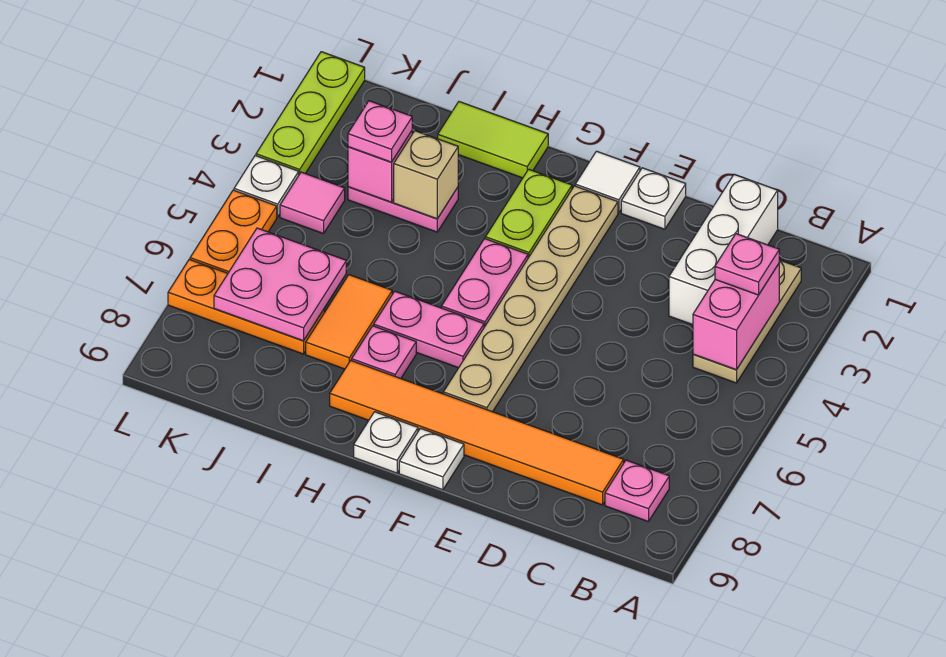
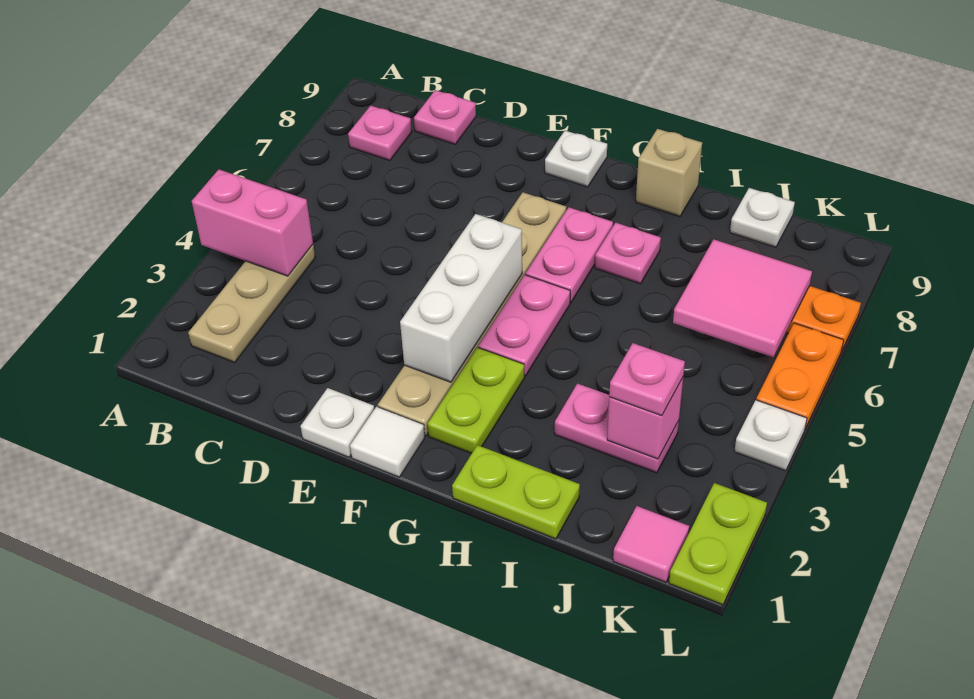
pink 1x2 brick [693,264,779,370] -> pink 1x2 brick turned to [192,169,313,276]
pink 1x1 plate [715,234,779,295] -> pink 1x1 plate moved to [414,90,476,144]
white 1x3 brick [669,174,778,325] -> white 1x3 brick moved to [400,214,522,382]
orange 1x6 tile [330,361,624,505] -> none
pink 1x2 plate [374,291,484,368] -> pink 1x2 plate turned to [526,207,613,302]
white 1x1 plate [354,412,418,473] -> white 1x1 plate moved to [730,188,795,247]
lime 1x2 tile [438,102,548,178] -> lime 1x2 plate [452,445,580,539]
tan 1x1 brick [394,131,458,219] -> tan 1x1 brick moved to [636,129,702,217]
orange 1x2 tile [306,275,392,369] -> none
pink 2x2 plate [214,228,346,341] -> pink 2x2 tile [673,239,812,357]
pink 1x1 tile [280,172,345,234] -> pink 1x1 tile moved to [613,506,689,582]
lime 1x3 plate [256,52,365,174] -> lime 1x2 plate [669,483,767,605]

